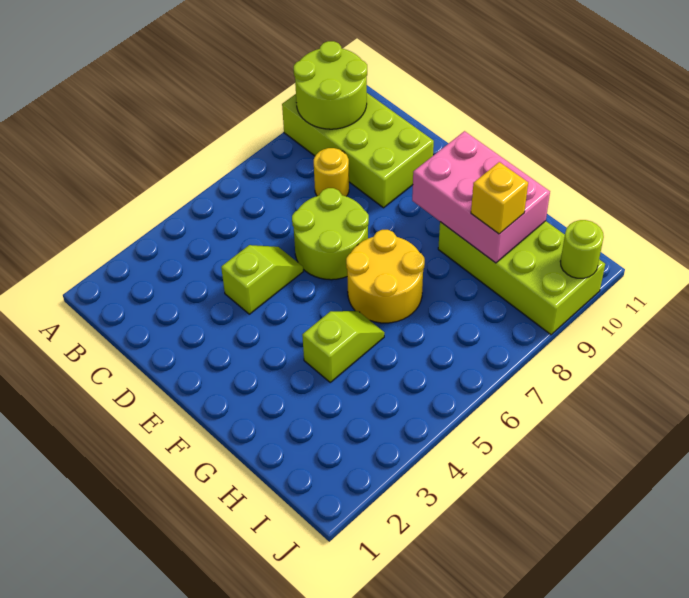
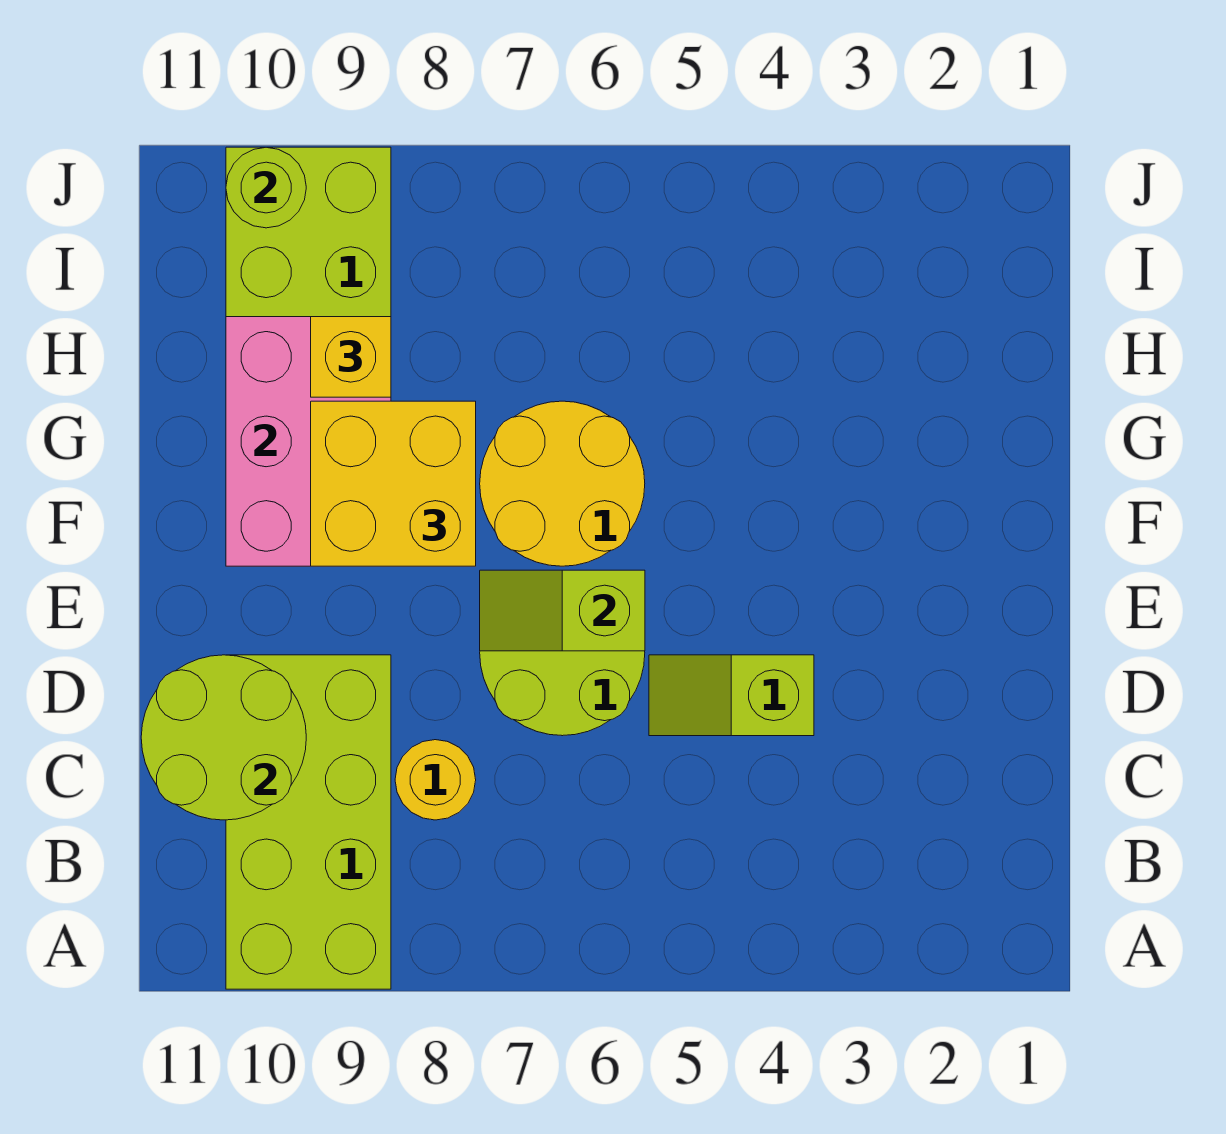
lime 2x2 round brick [294,41,367,129] -> lime 2x2 round brick moved to [141,655,306,820]
none -> yellow 2x2 brick [311,401,476,566]
lime 1x2 slope [302,311,385,382] -> lime 1x2 slope moved to [480,570,645,651]

